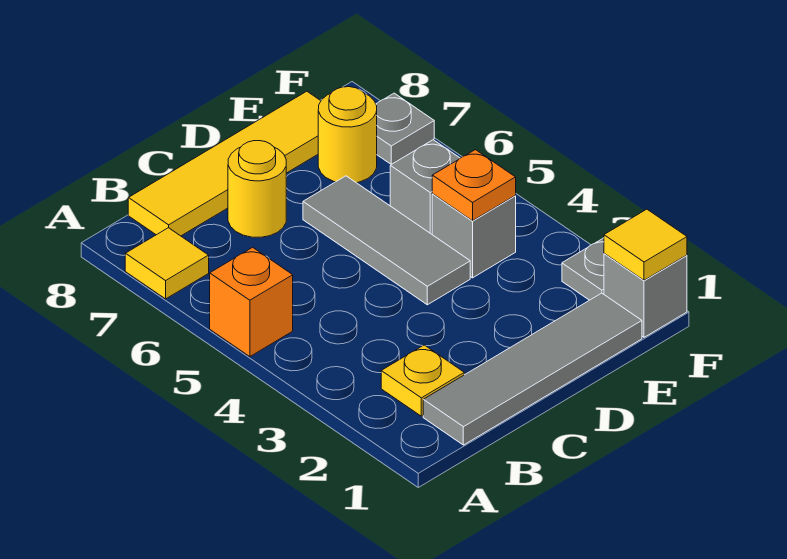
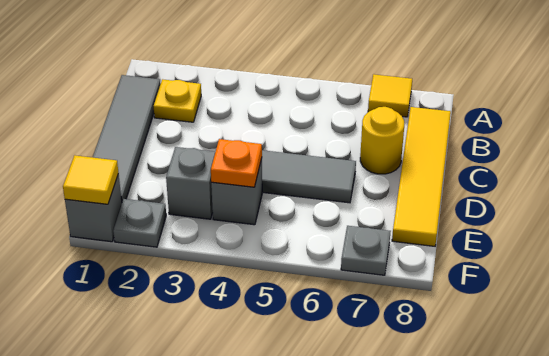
orange 1x1 brick [210,247,293,357] -> none
grey 1x1 brick [390,140,460,234] -> grey 1x1 brick moved to [166,147,215,219]
yellow 1x1 round brick [318,87,377,183] -> none

